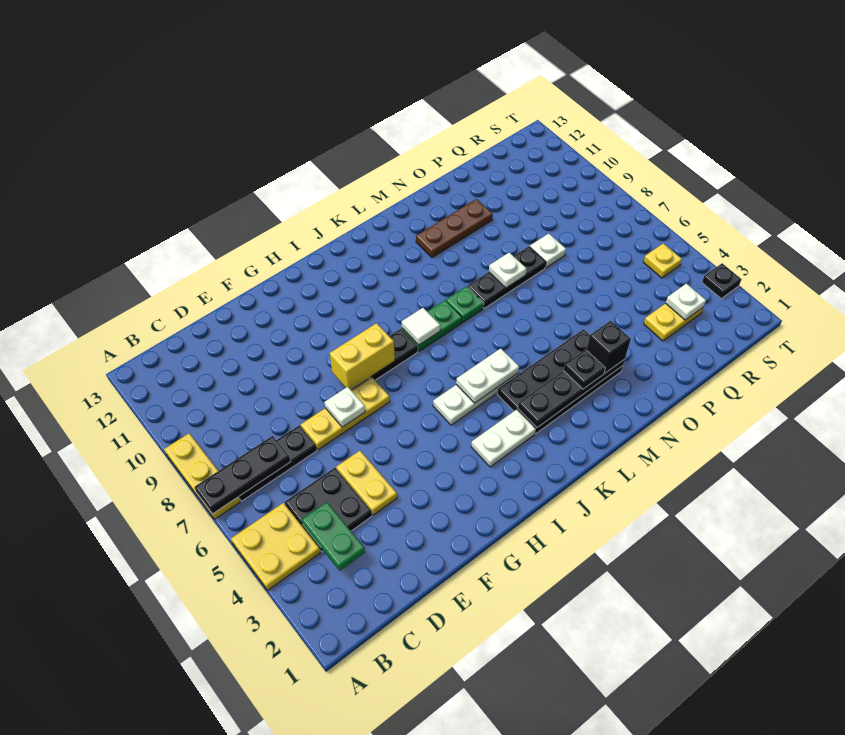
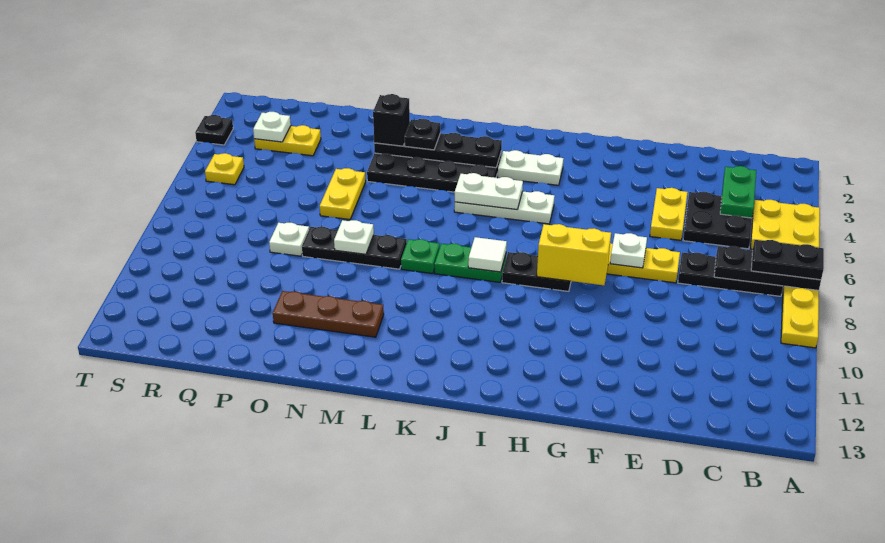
none -> black 1x2 plate [751,240,824,280]
none -> yellow 1x2 plate [320,168,366,220]

